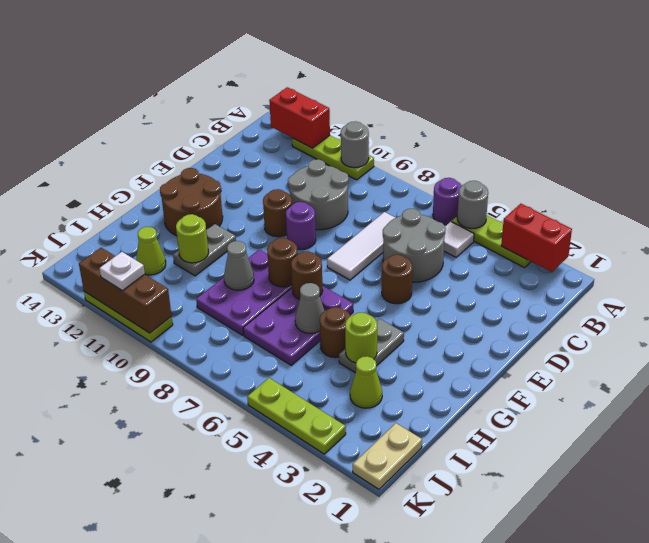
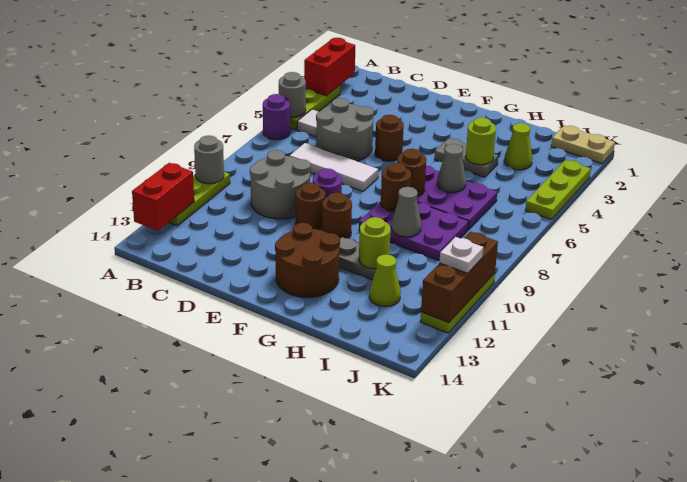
brown 1x1 round brick [320,307,350,358] -> brown 1x1 round brick moved to [322,192,352,238]

